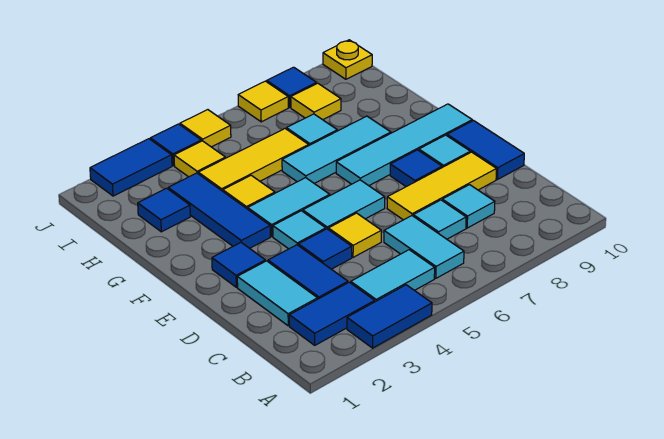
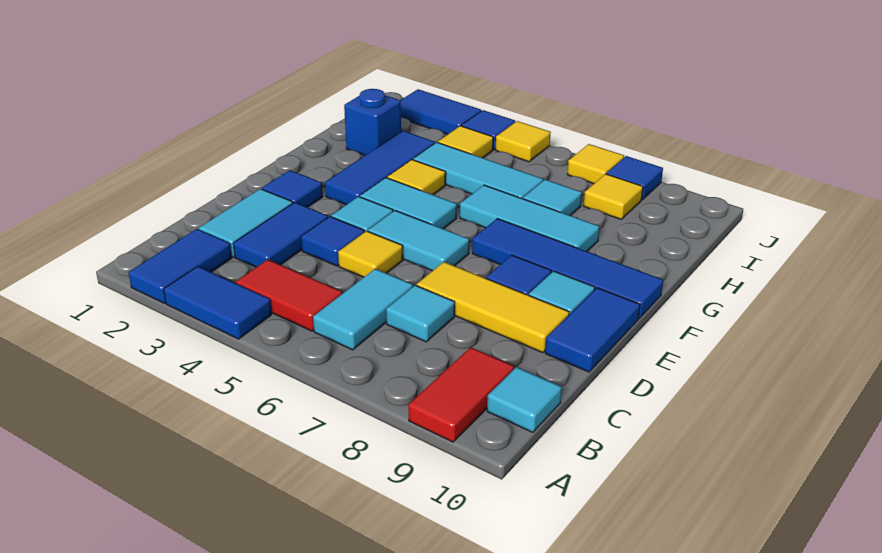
none -> red 1x2 tile [408,347,514,442]
blue 1x2 tile [289,282,375,345] -> blue 1x2 tile turned to [128,229,232,304]
cyan 1x2 tile [351,250,435,302] -> red 1x2 tile [236,260,342,331]
cyan 1x1 tile [442,185,495,228] -> cyan 1x1 tile moved to [487,367,562,432]
cyan 1x4 tile [336,104,472,186] -> blue 1x4 tile [472,219,663,318]
blue 1x1 tile [138,188,190,232] -> blue 1x1 brick [344,89,401,155]
yellow 1x3 tile [198,129,309,191] -> cyan 1x3 tile [413,142,543,199]
yellow 1x1 plate [323,40,372,79] -> none

